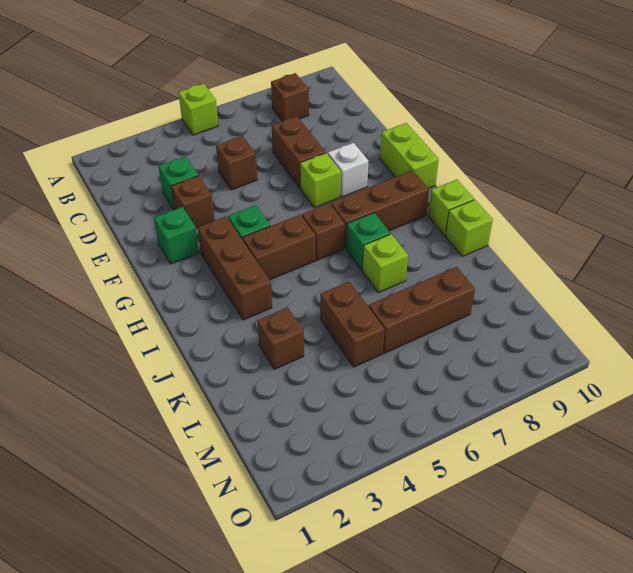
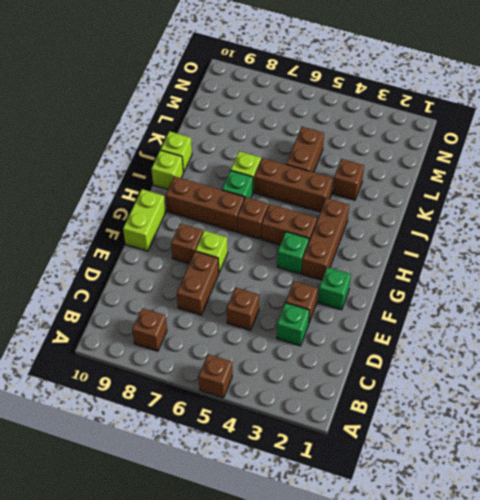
lime 1x1 brick [178,84,218,135] -> brown 1x1 brick [199,354,232,398]
white 1x1 brick [328,143,368,197] -> brown 1x1 brick [171,223,203,264]
brown 1x3 brick [369,267,475,353] -> brown 1x3 brick moved to [254,158,333,212]

